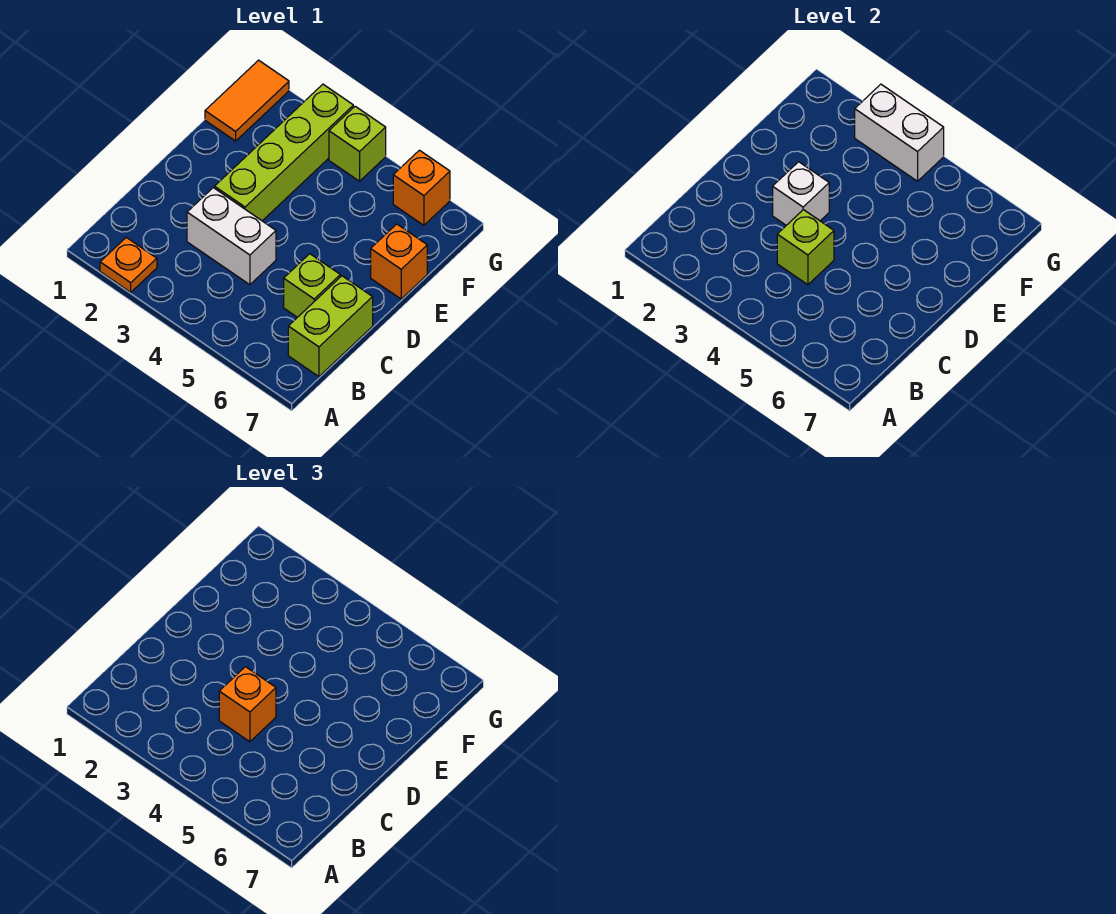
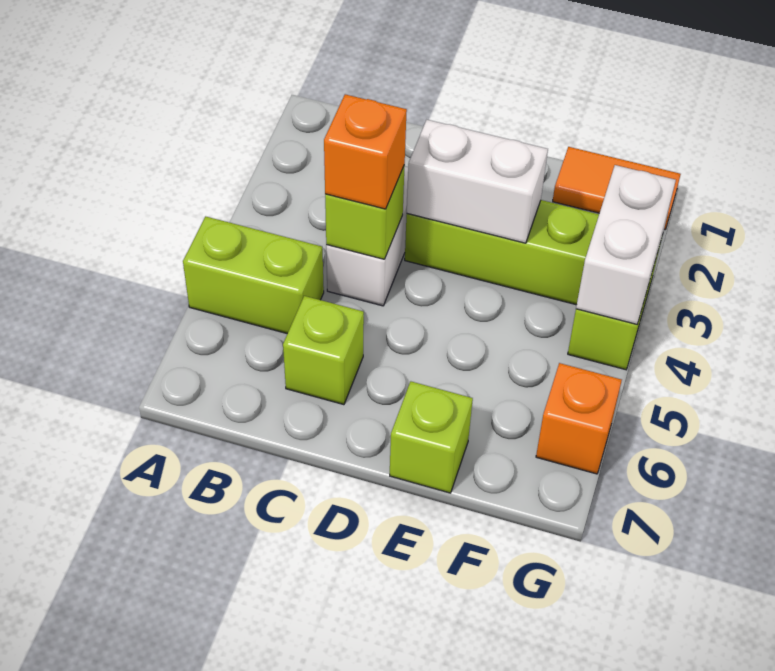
orange 1x1 plate [100,237,157,292] -> none
lime 1x2 brick [288,276,373,377] -> lime 1x2 brick moved to [183,216,324,334]
white 1x1 brick [773,162,829,225] -> white 1x2 brick [407,120,548,243]
orange 1x1 brick [371,224,427,299] -> lime 1x1 brick [390,381,473,493]

